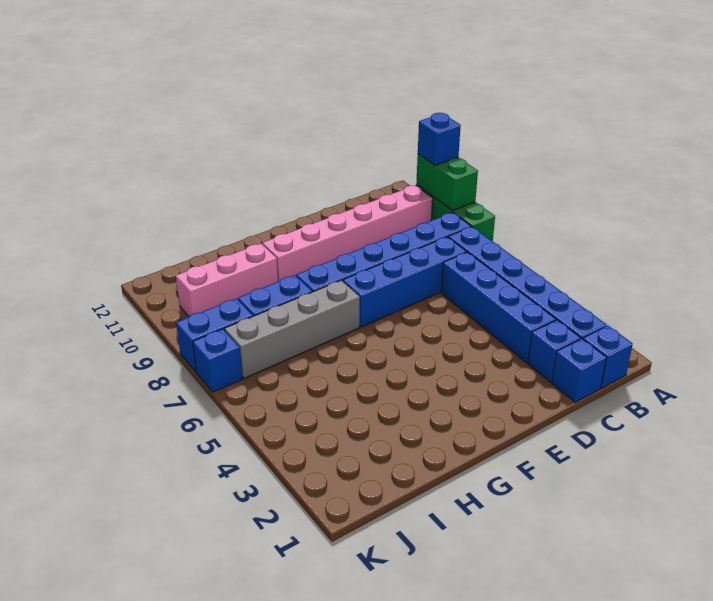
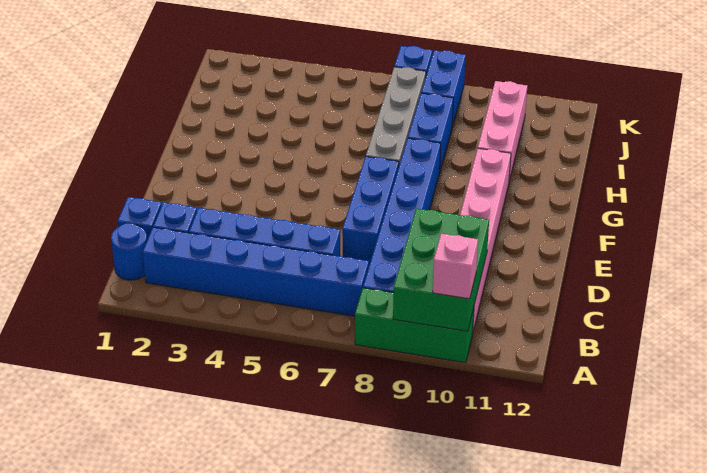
green 1x2 brick [416,154,478,211] -> green 2x3 brick [393,208,489,331]
blue 1x1 brick [418,113,461,165] -> pink 1x1 brick [433,234,478,299]
blue 1x1 brick [583,326,633,388] -> blue 1x1 round brick [111,223,147,280]
blue 1x4 brick [343,237,467,327] -> blue 1x3 brick [342,157,399,264]

